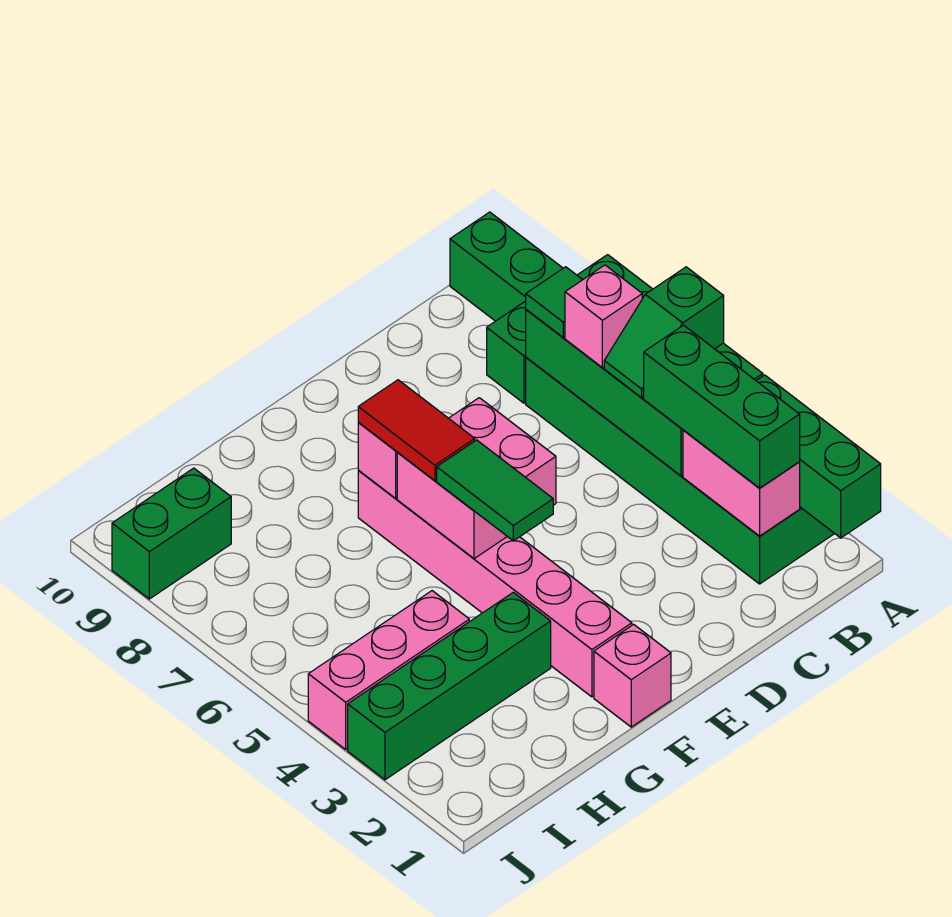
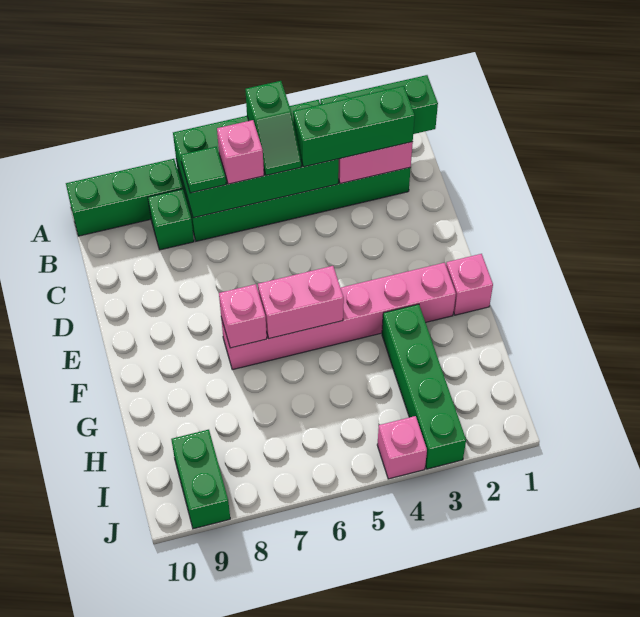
pink 2x2 brick [397,398,556,559] -> pink 1x2 brick [258,266,344,339]
green 1x2 tile [437,440,553,541] -> none
red 1x2 tile [358,380,475,481] -> none
pink 1x3 brick [308,591,469,749] -> pink 1x1 brick [377,416,427,479]

